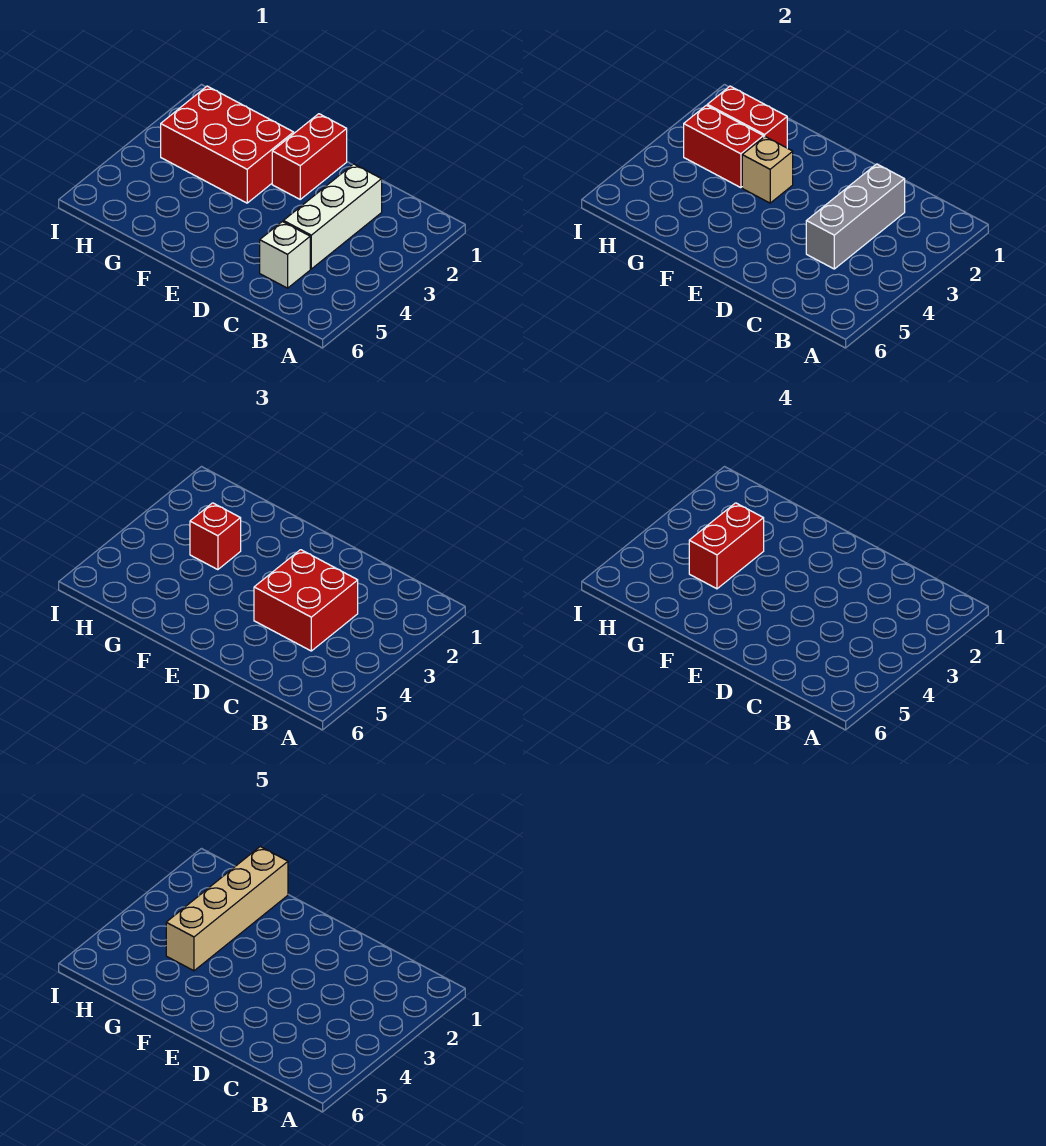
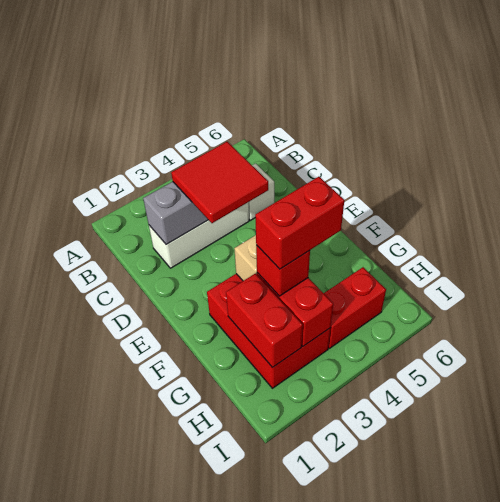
red 2x2 brick [254,550,358,651] -> red 2x2 tile [171,142,268,223]
red 1x2 brick [272,114,347,199] -> red 1x2 brick moved to [324,267,386,348]
tan 1x4 brick [166,847,288,971] -> none

